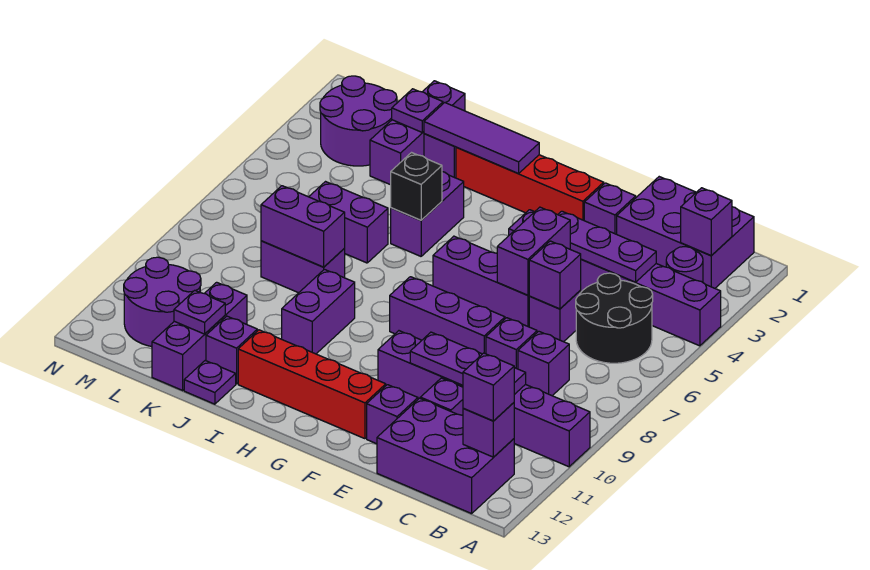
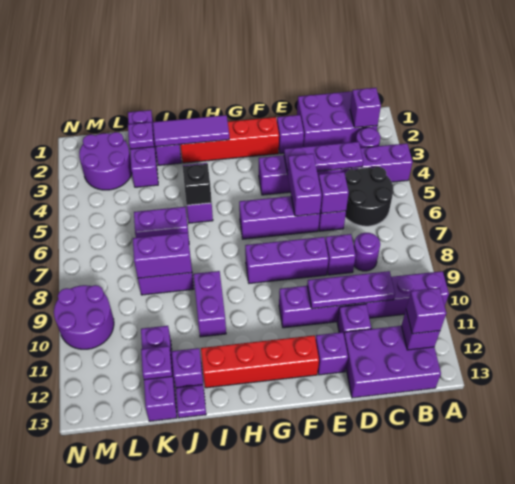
purple 1x1 brick [518,331,569,396] -> purple 1x1 round brick [354,233,380,271]
purple 2x2 round brick [124,257,201,347] -> purple 2x2 round brick moved to [54,285,114,349]

